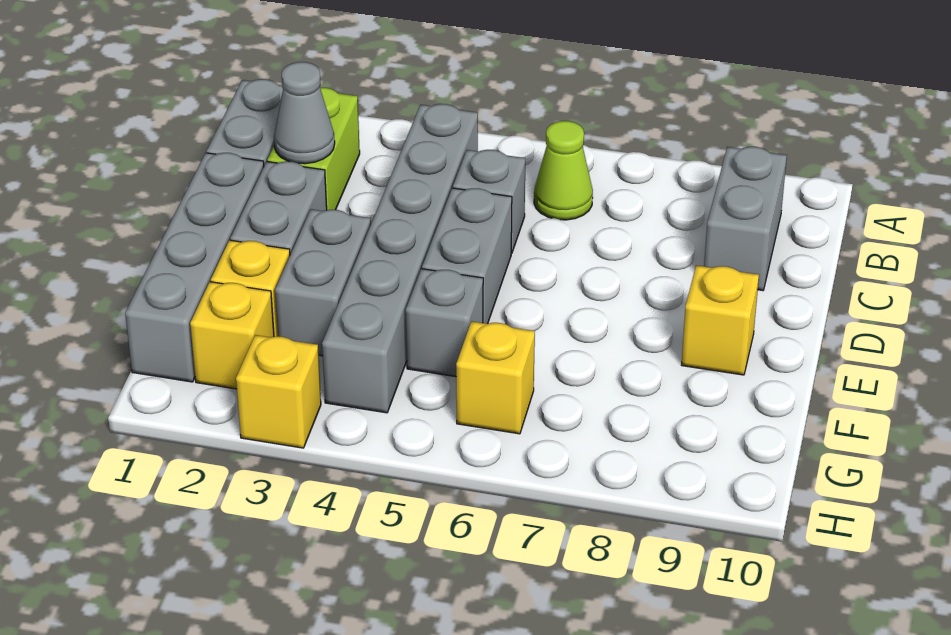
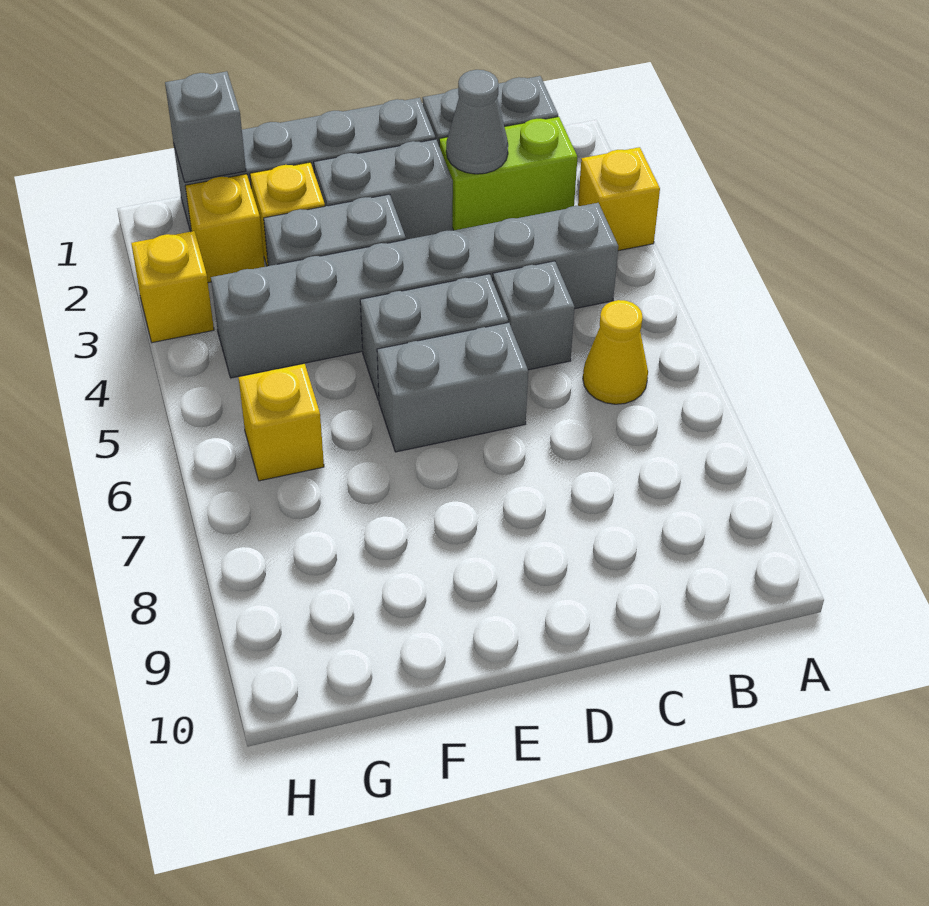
lime 1x1 cone [534,121,593,220] -> yellow 1x1 cone [583,300,648,404]
grey 1x2 brick [704,147,787,291] -> grey 1x2 brick moved to [377,323,528,452]
yellow 1x1 brick [682,265,759,375] -> yellow 1x1 brick moved to [578,147,660,251]
grey 1x1 brick [406,269,483,377] -> grey 1x1 brick moved to [165,71,246,182]

